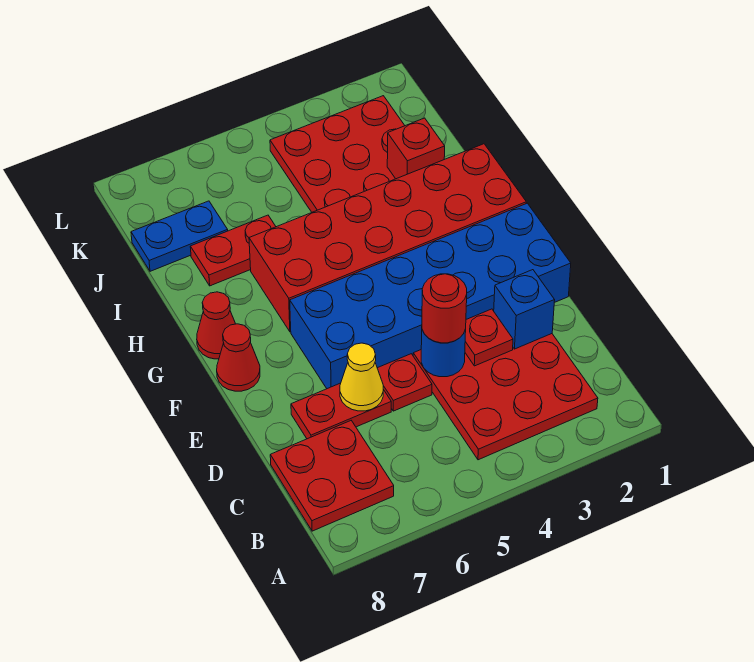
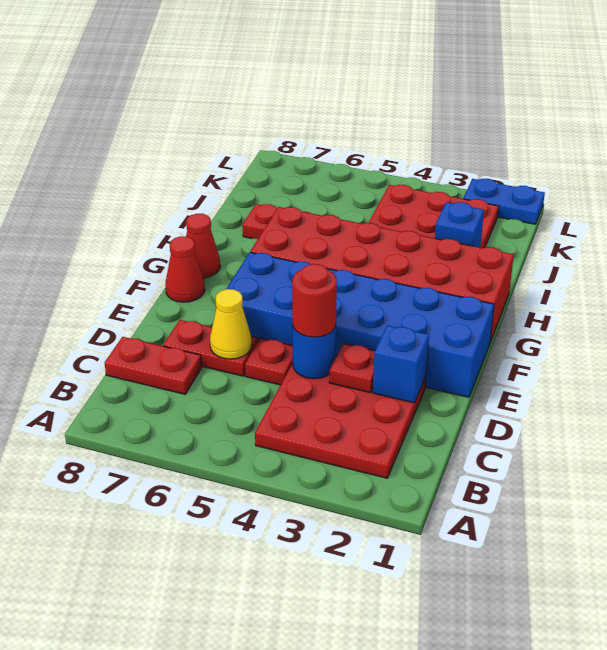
red 2x2 plate [270,421,394,531] -> red 1x2 plate [105,337,202,394]
red 1x1 brick [387,118,445,179] -> blue 1x1 brick [435,202,484,247]
blue 1x2 plate [131,201,228,271] -> blue 1x2 plate moved to [463,179,545,224]

